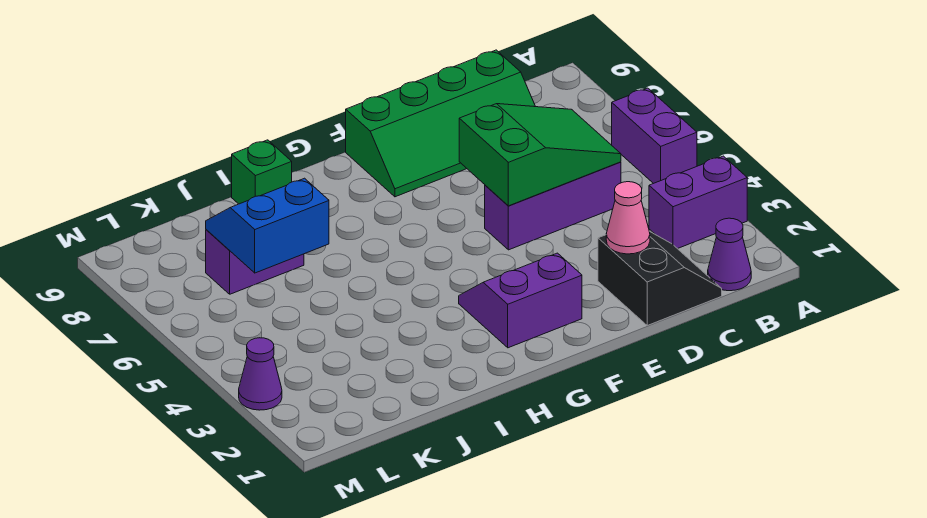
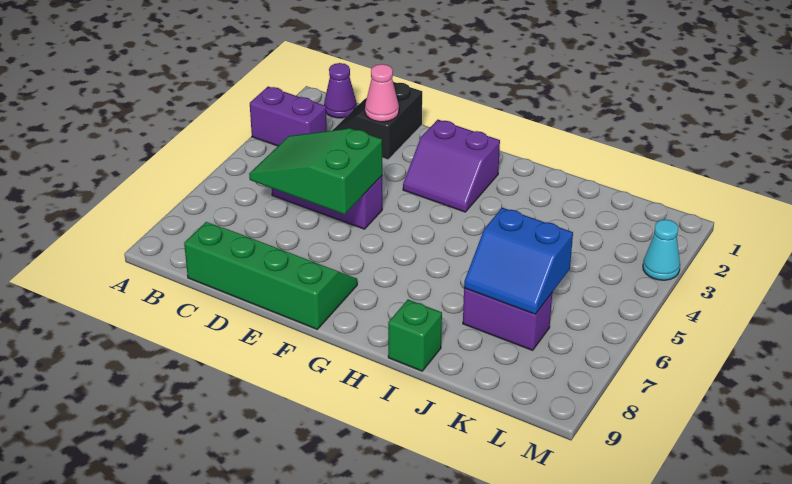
purple 1x2 brick [612,88,697,184] -> none
purple 1x1 cone [239,338,282,410] -> cyan 1x1 cone [643,219,680,280]

